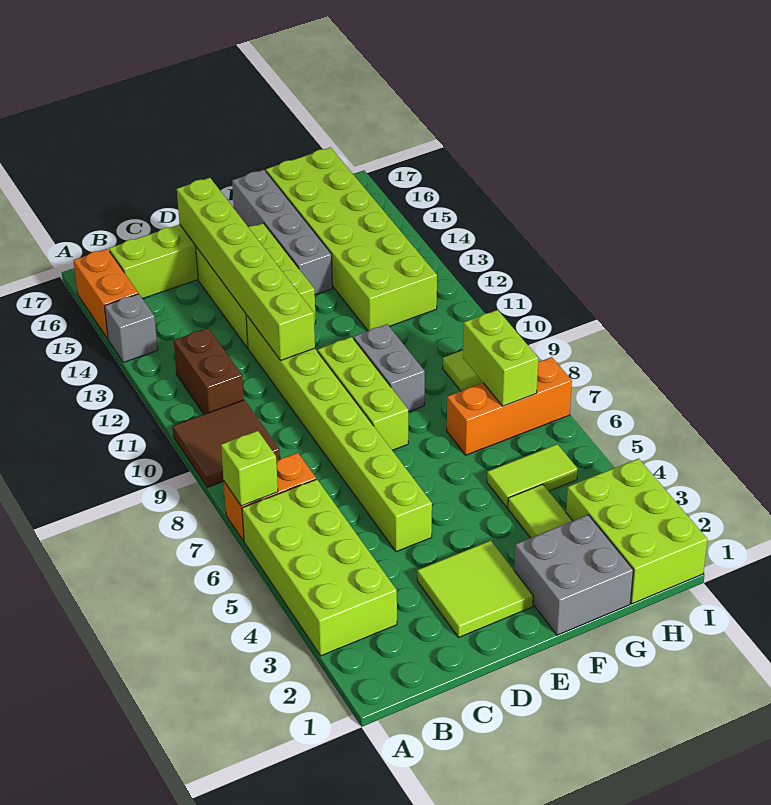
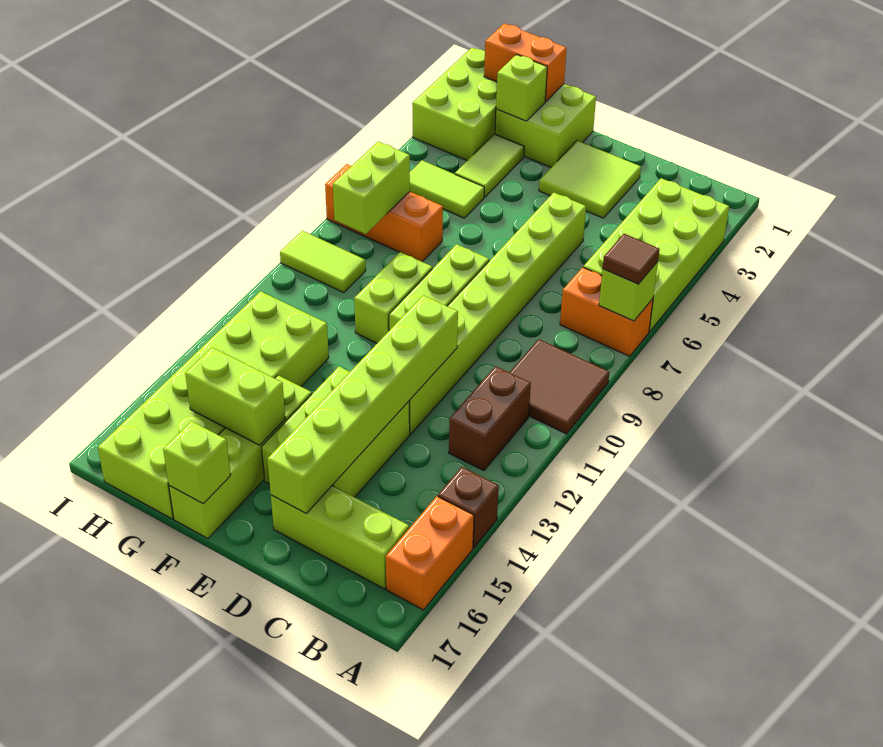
none -> brown 1x1 tile [603,234,660,284]
grey 1x1 brick [105,294,158,362] -> brown 1x1 brick [438,467,499,548]
grey 2x2 brick [514,515,633,635] -> lime 2x2 brick [495,84,596,167]
grey 1x2 brick [354,324,425,412] -> lime 1x2 brick [354,252,432,343]
grey 1x4 brick [232,170,332,295] -> lime 1x4 brick [169,375,312,538]
none -> lime 1x2 brick [185,347,285,445]
none -> lime 1x1 brick [163,421,231,504]
none -> orange 1x2 brick [484,23,567,102]
none -> lime 1x1 brick [496,55,547,121]

